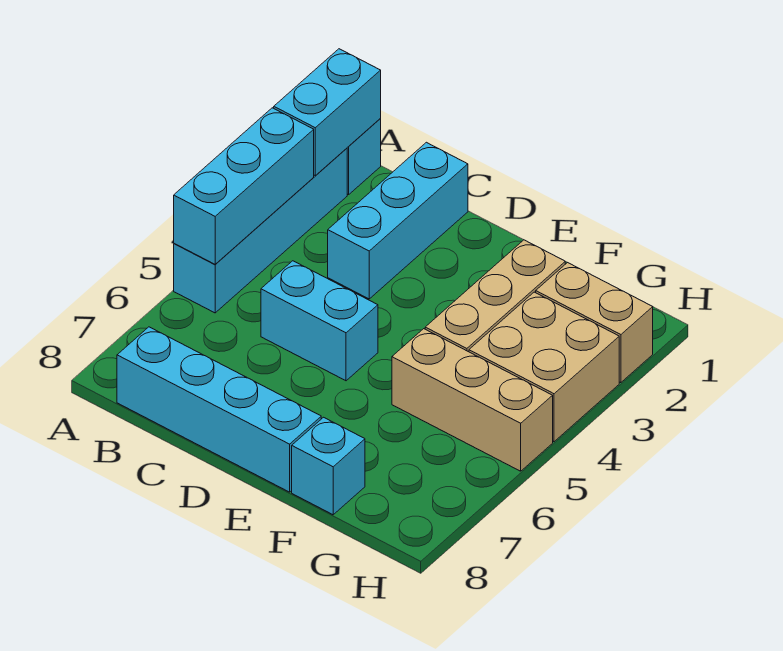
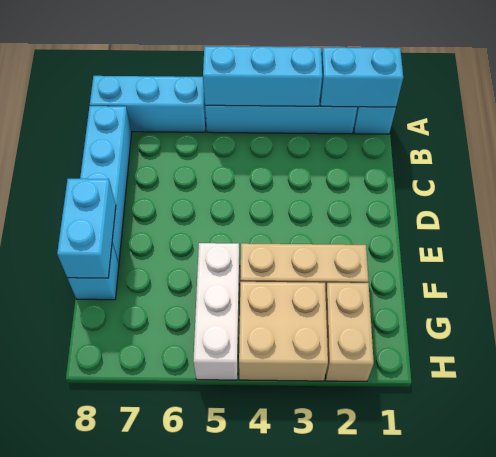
cyan 1x3 brick [328,142,468,299] -> cyan 1x3 brick moved to [90,76,206,132]
cyan 1x2 brick [261,261,378,381] -> cyan 1x2 brick moved to [57,179,116,278]
tan 1x3 brick [392,329,553,471] -> white 1x3 brick [193,243,240,380]

